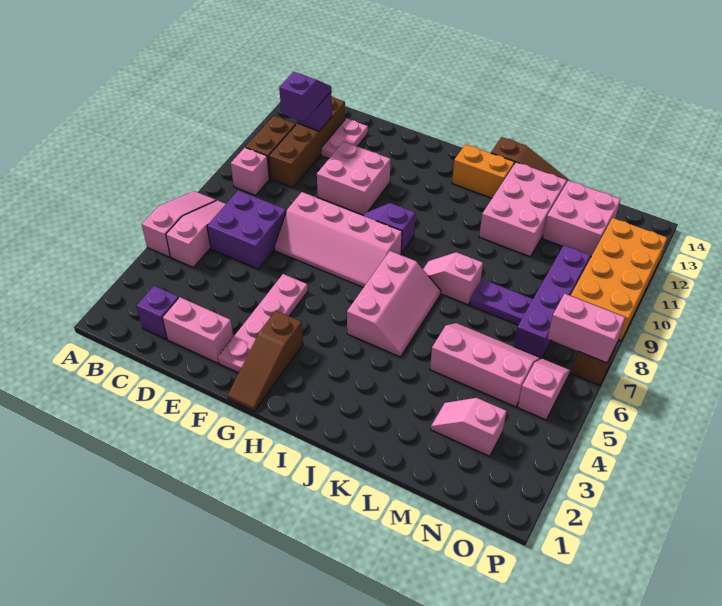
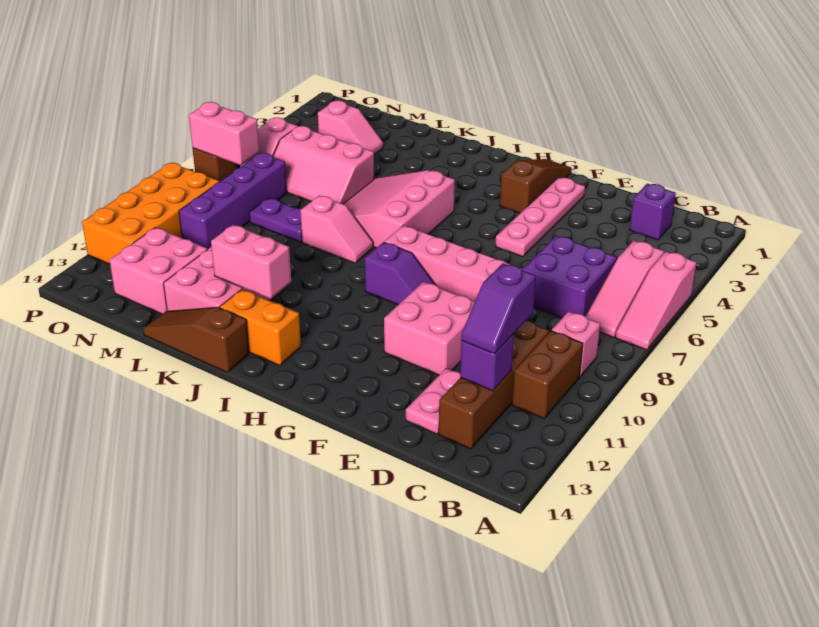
pink 1x2 brick [162,297,233,363] -> pink 1x2 brick moved to [211,225,291,299]
pink 2x3 slope [347,251,441,357] -> pink 3x3 slope [344,170,455,248]

